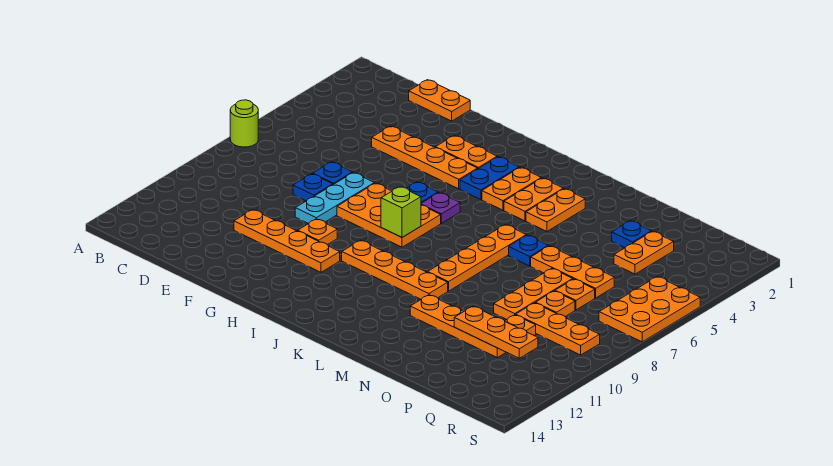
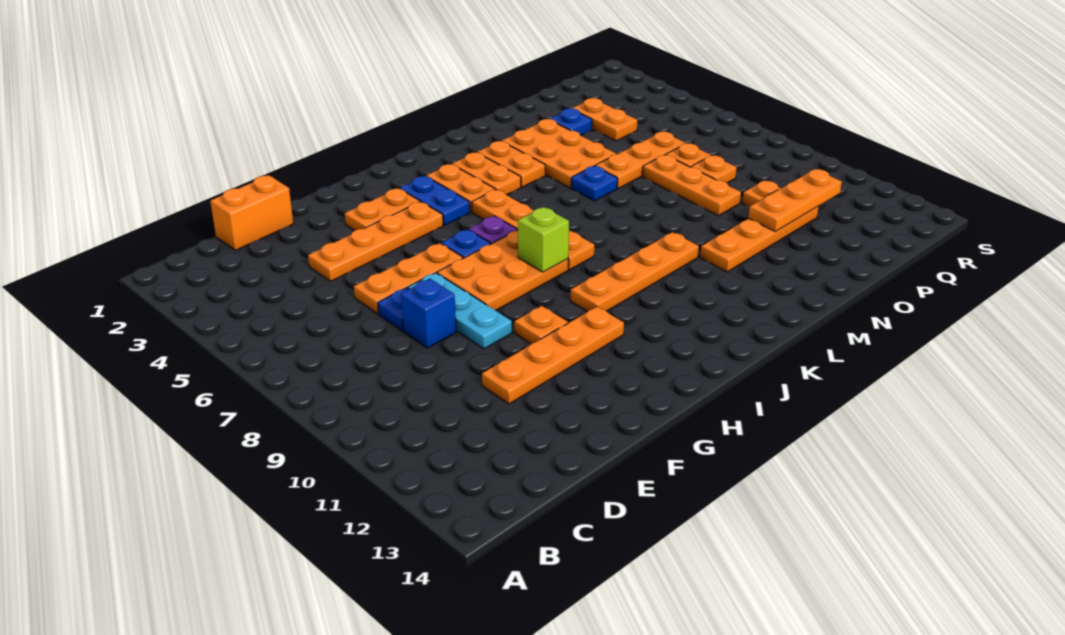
lime 1x1 round brick [230,100,258,147] -> none
orange 1x2 plate [409,80,470,121] -> orange 1x2 brick [210,175,293,250]
blue 1x1 plate [293,174,333,201] -> blue 1x1 brick [401,279,456,348]
orange 1x4 plate [428,225,526,291] -> orange 1x4 plate moved to [472,189,594,270]
orange 1x3 plate [516,303,600,355] -> orange 1x3 plate moved to [354,243,463,314]
orange 2x3 plate [599,277,700,342] -> orange 2x3 plate moved to [502,119,616,188]

